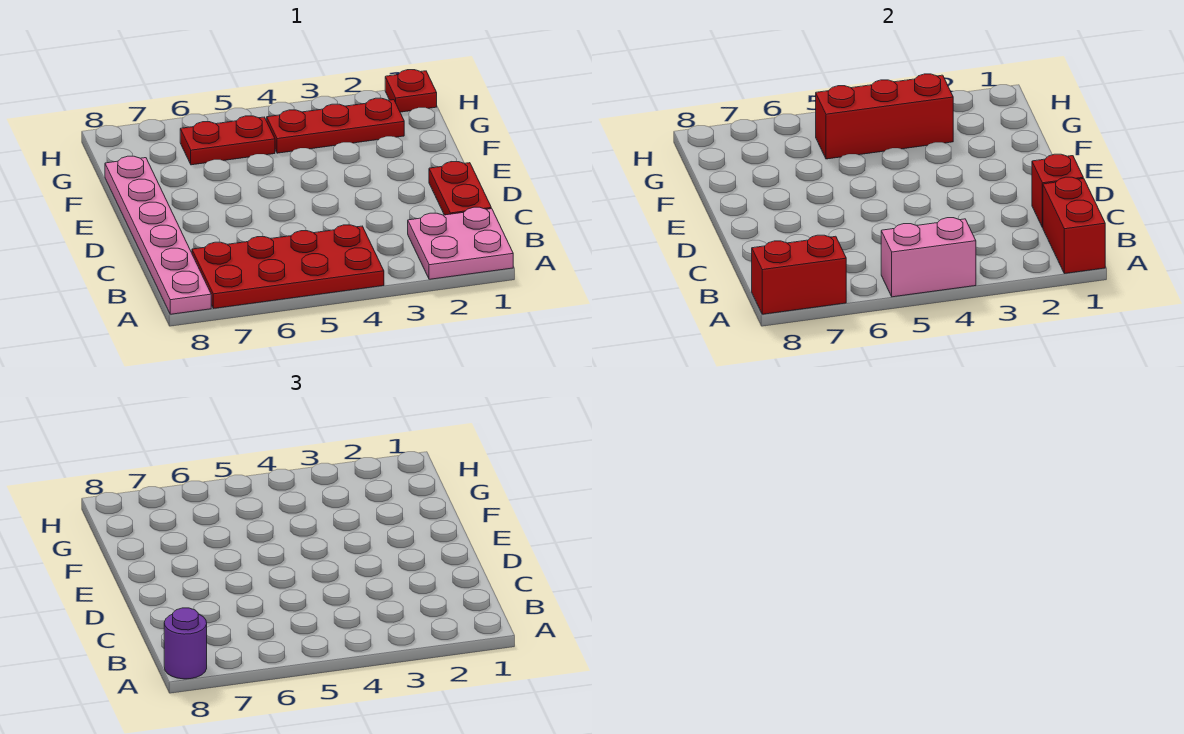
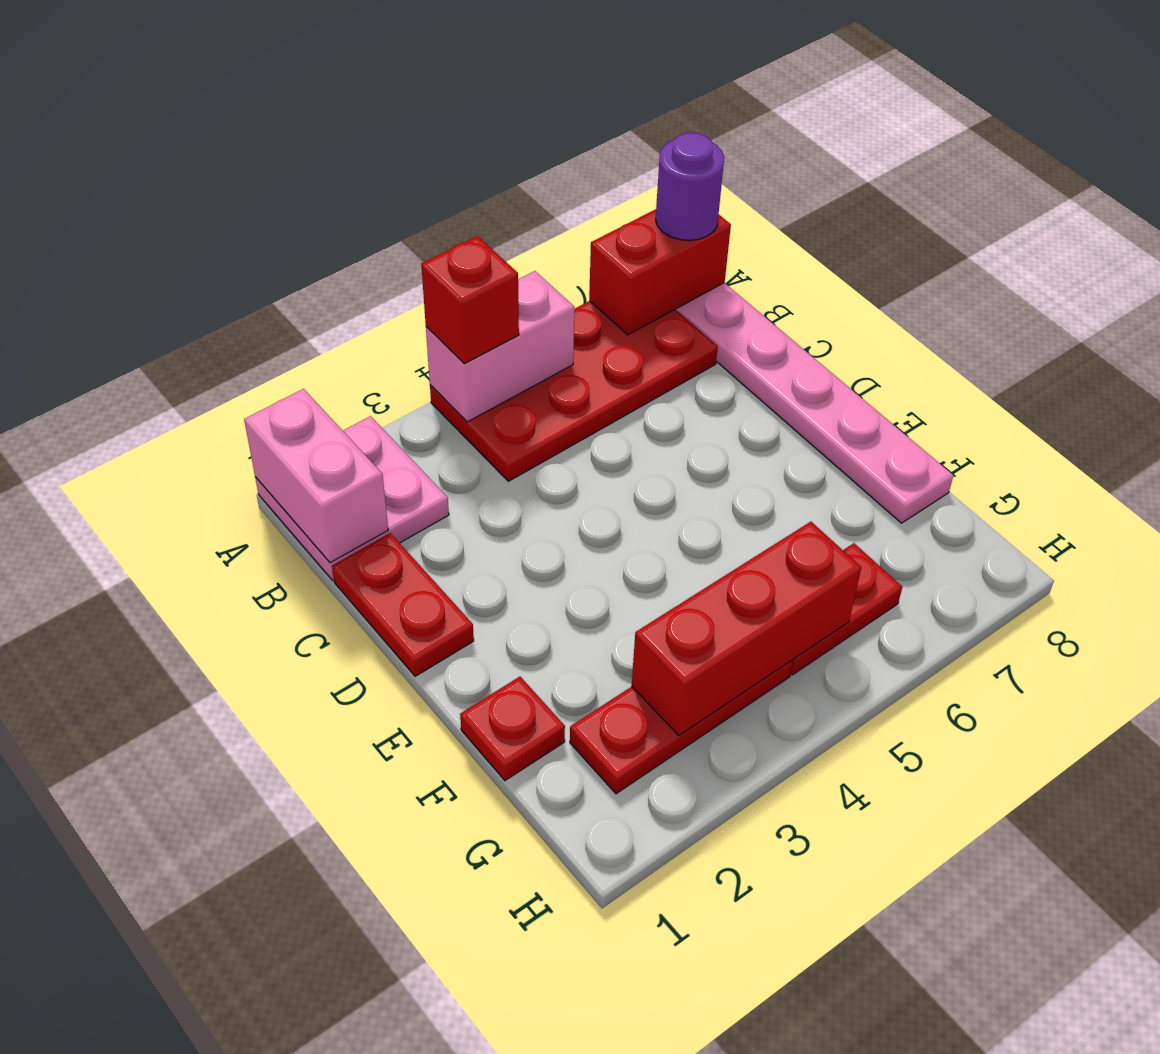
red 1x2 brick [1043,177,1105,274] -> pink 1x2 brick [244,389,388,563]
red 1x1 brick [1032,154,1083,228] -> red 1x1 brick moved to [421,236,519,364]
red 1x1 plate [385,70,437,112] -> red 1x1 plate moved to [460,677,565,780]

